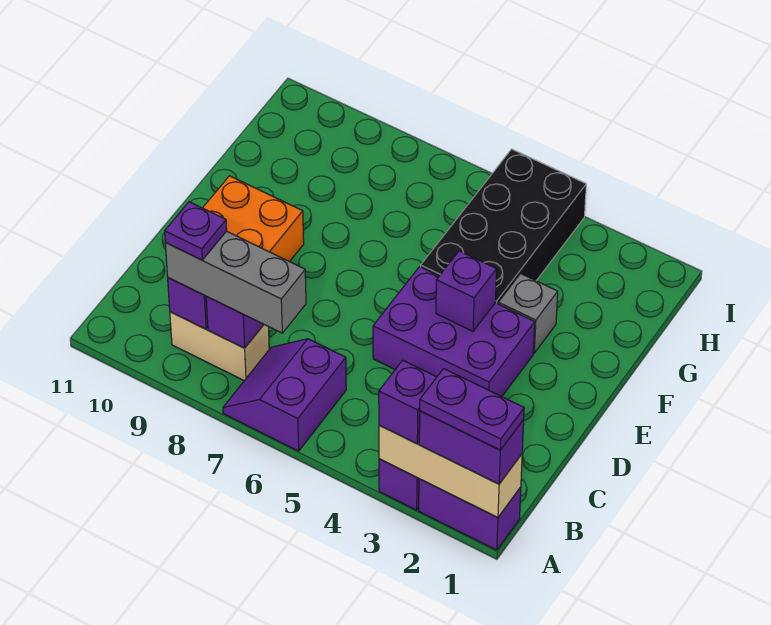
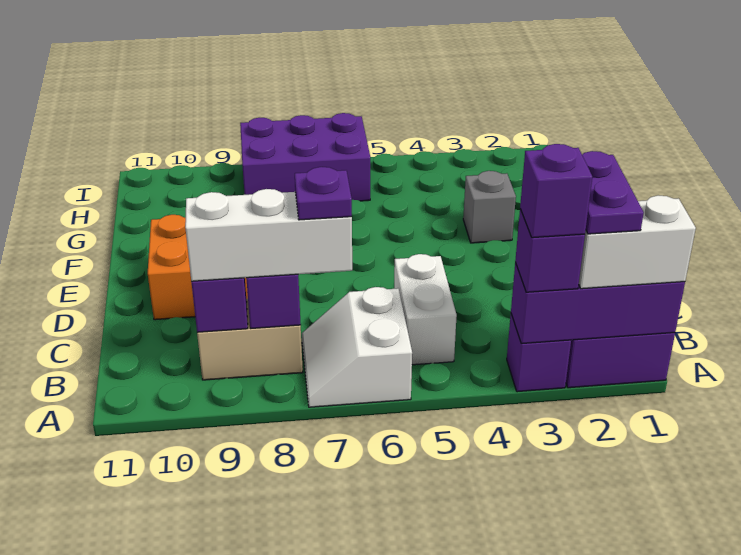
tan 1x3 brick [379,425,522,518] -> purple 1x3 brick [511,263,685,344]
purple 1x2 brick [419,411,524,484] -> white 1x2 brick [579,195,696,289]
purple 1x2 plate [420,369,524,450] -> purple 1x2 plate turned to [582,151,644,234]
purple 2x2 slope [223,339,346,451] -> white 2x2 slope [302,287,412,407]
none -> white 1x2 brick [394,254,457,365]
grey 1x3 brick [165,231,306,333] -> white 1x3 brick [185,189,352,281]
purple 1x1 plate [165,202,227,260] -> purple 1x1 plate moved to [295,167,352,220]
purple 2x3 brick [373,267,535,397] -> purple 2x3 brick moved to [240,113,370,201]
purple 1x1 brick [436,251,497,331] -> purple 1x1 brick moved to [520,144,592,238]
black 2x4 brick [421,149,586,304] -> none

